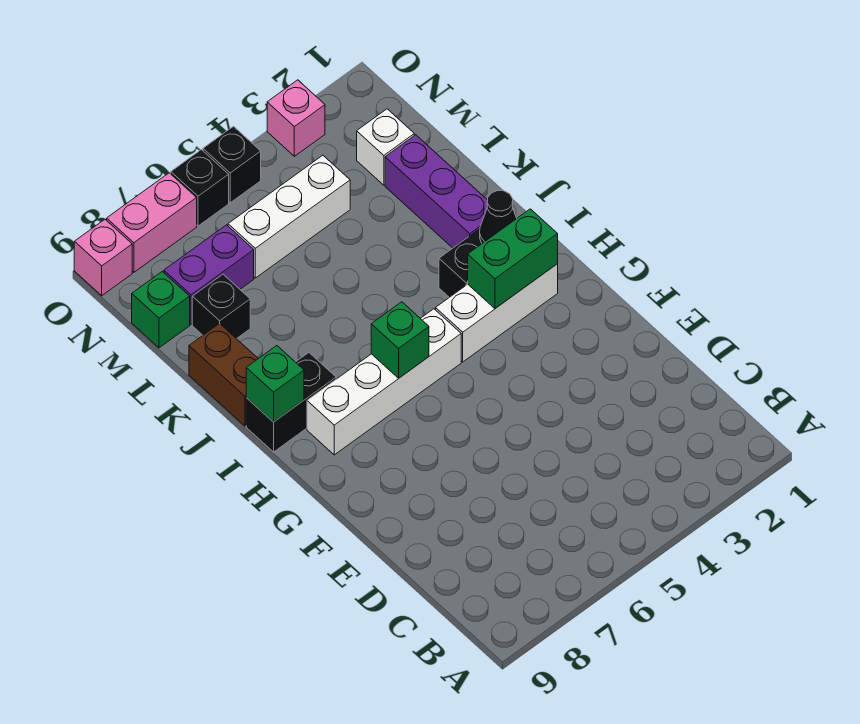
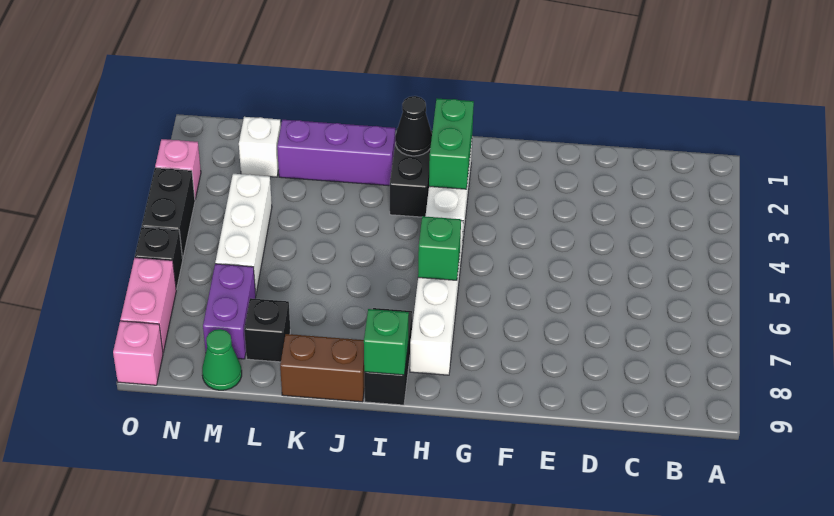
green 1x1 brick [132,271,190,348] -> green 1x1 cone [202,329,242,390]
black 1x1 brick [203,126,261,203] -> black 1x2 brick [142,168,195,259]

